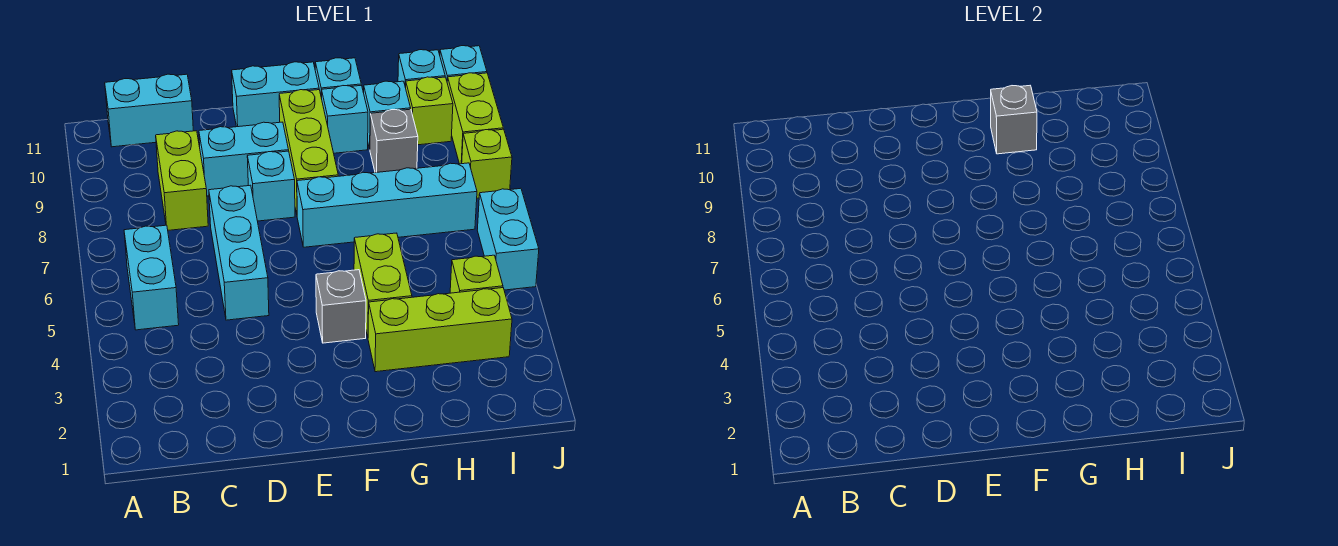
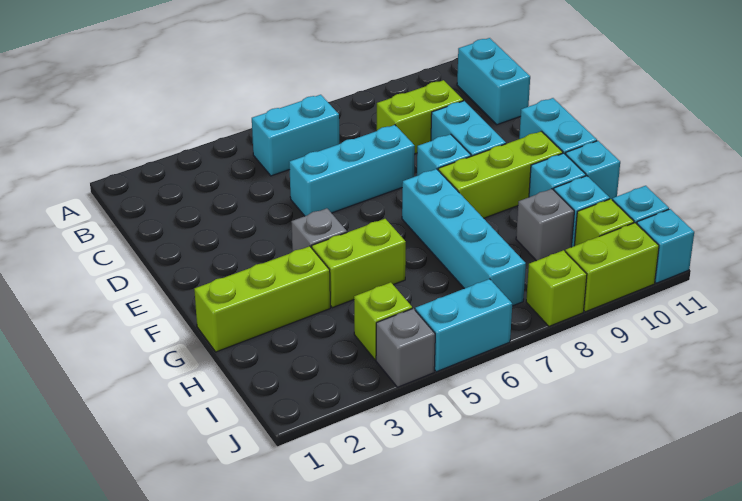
lime 1x3 brick [368,288,512,372] -> lime 1x3 brick turned to [194,246,330,352]
grey 1x1 brick [991,86,1037,154] -> grey 1x1 brick moved to [376,308,435,387]

